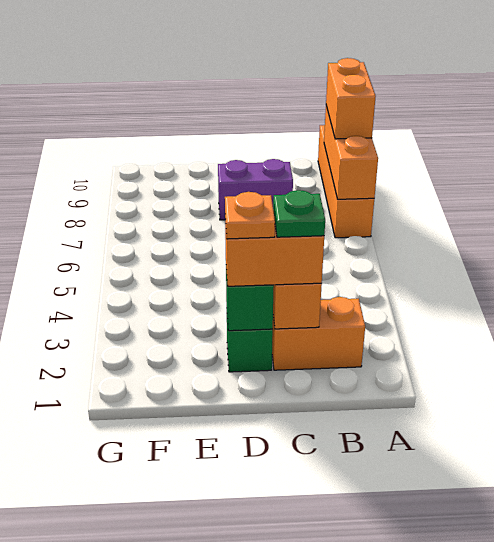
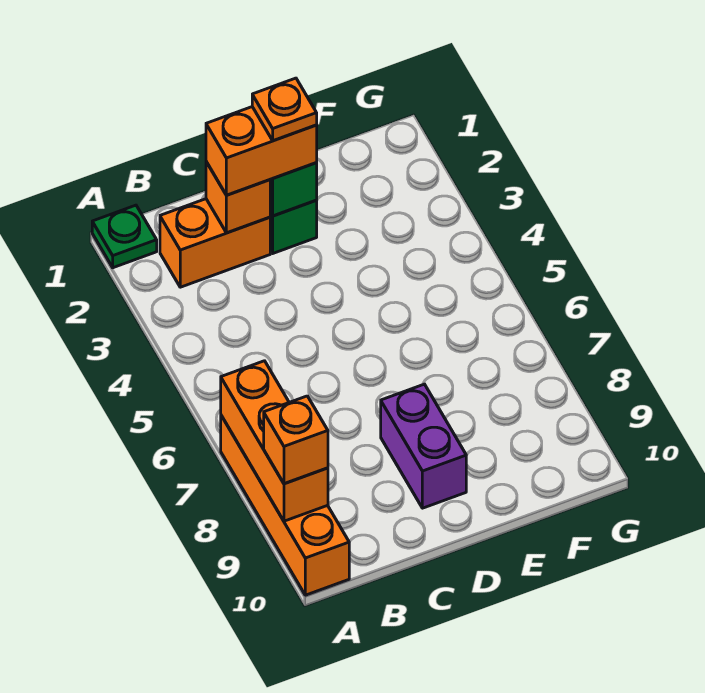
orange 1x2 brick [326,58,376,139] -> orange 1x1 brick [264,396,328,484]
green 1x1 plate [273,190,325,237] -> green 1x1 plate moved to [92,205,157,268]
purple 1x2 brick [218,159,293,220] -> purple 1x2 brick turned to [381,384,466,508]

